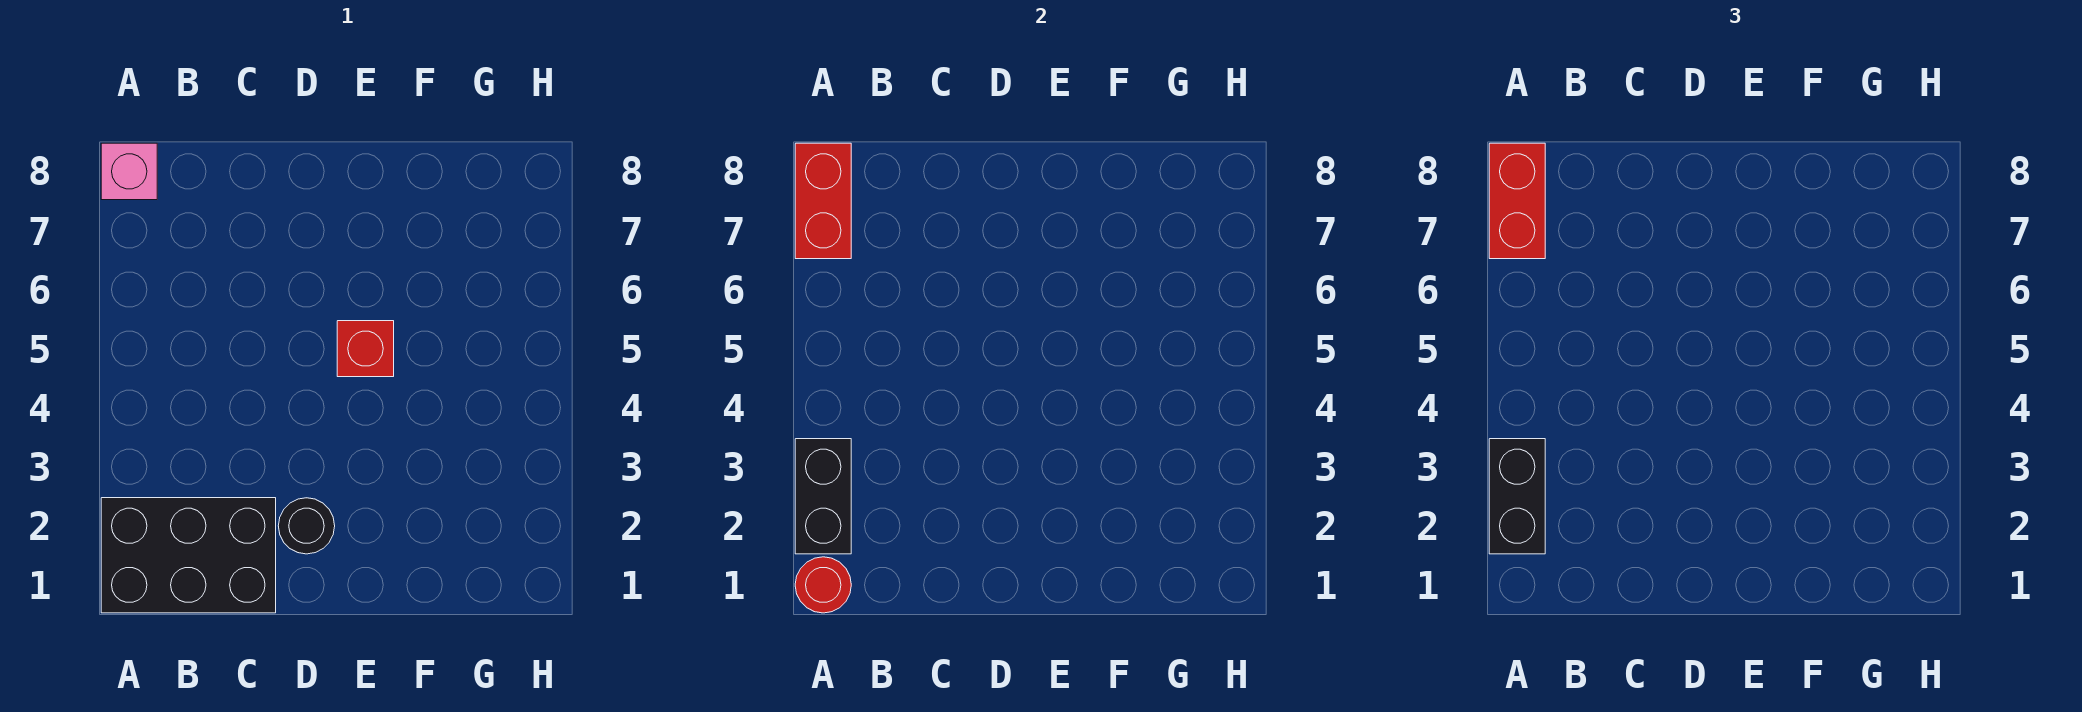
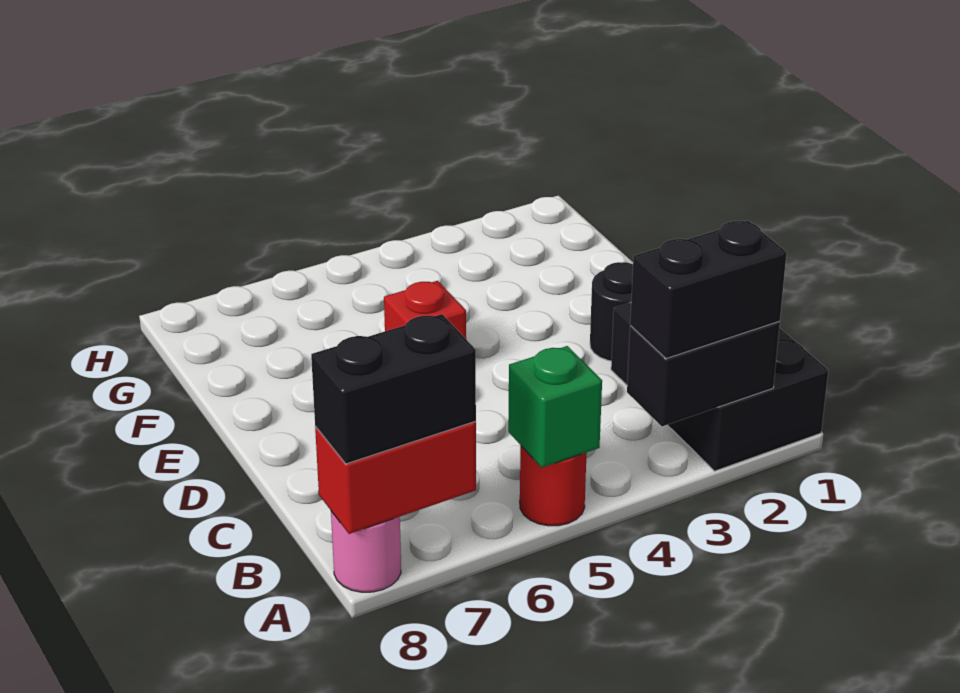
red 1x1 round brick [795,557,851,613] -> red 1x1 round brick moved to [520,446,587,526]
none -> green 1x1 brick [508,346,602,468]
red 1x2 brick [1489,143,1545,259] -> black 1x2 brick [311,314,476,464]
pink 1x1 brick [101,143,157,200] -> pink 1x1 round brick [331,511,401,592]

